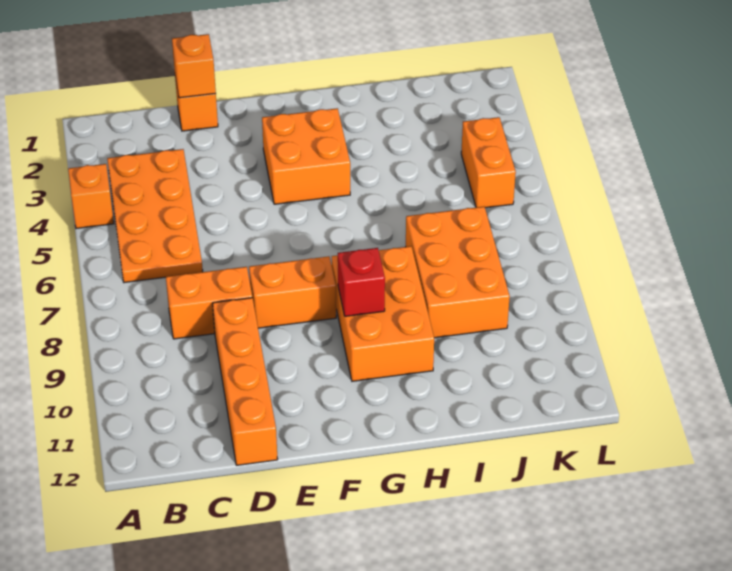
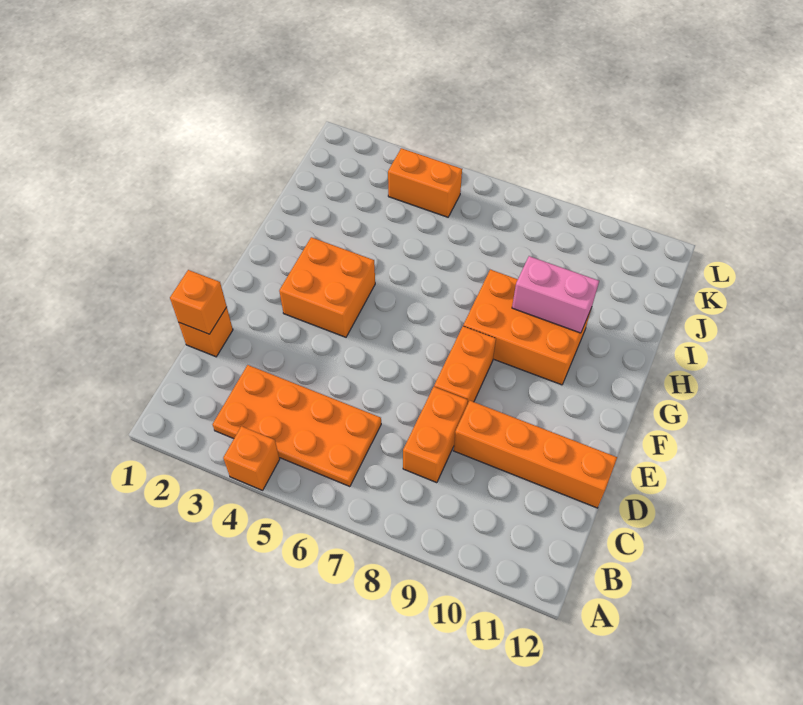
red 1x1 brick [338,248,385,316] -> none
none -> pink 1x2 brick [512,256,599,333]
orange 2x3 brick [406,207,510,338] -> none

